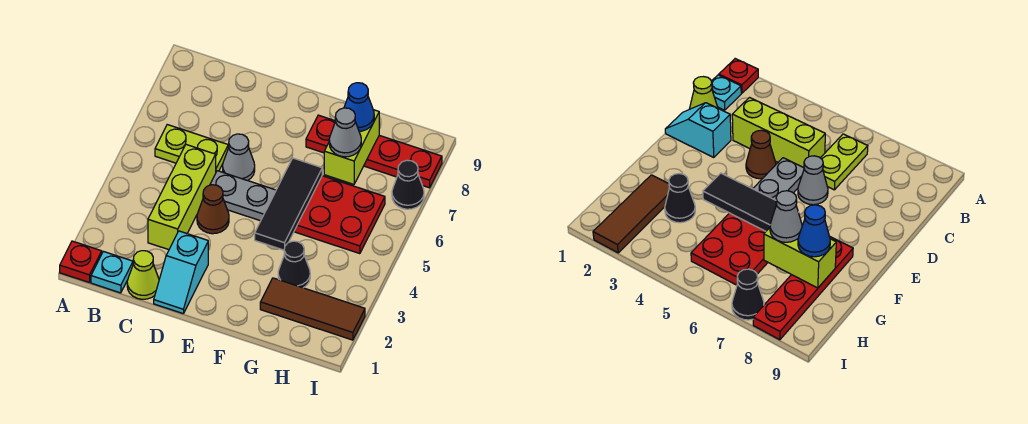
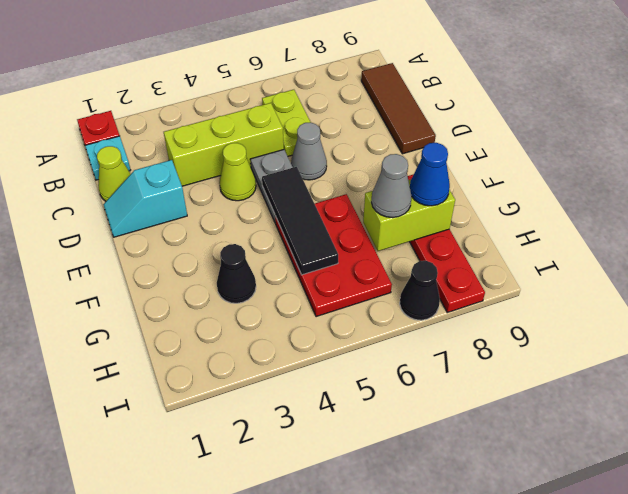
brown 1x1 cone [197,185,229,234] -> lime 1x1 cone [219,143,256,201]
black 1x3 tile [255,158,322,250] -> black 1x3 tile turned to [262,167,338,275]
brown 1x3 tile [260,278,365,340] -> brown 1x3 tile moved to [361,63,436,154]

